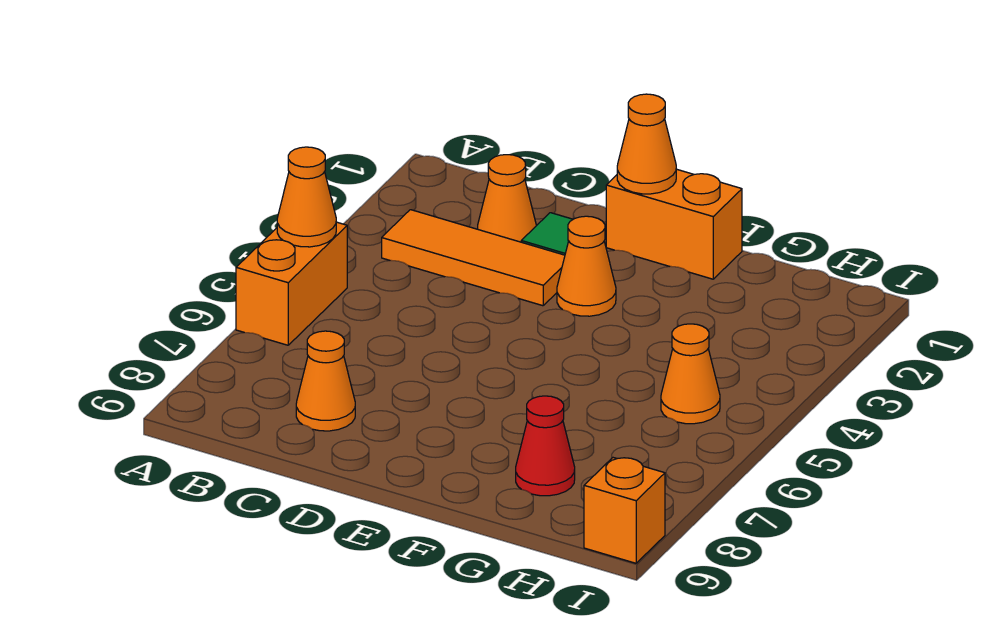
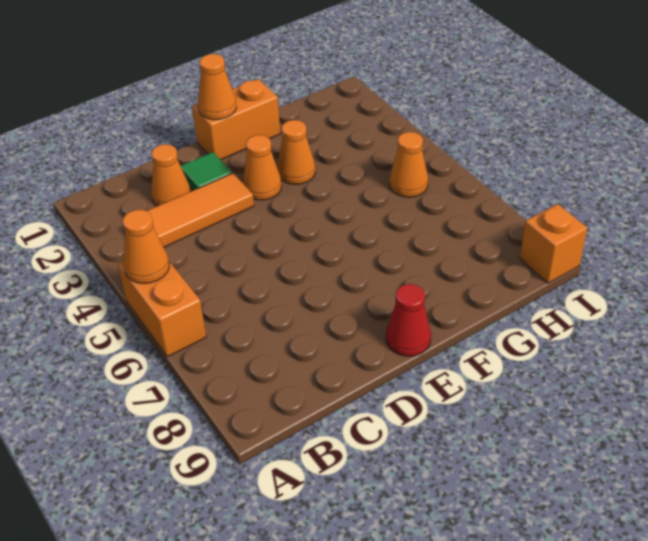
orange 1x1 cone [296,331,355,431] -> orange 1x1 cone moved to [277,120,315,184]
red 1x1 cone [516,396,575,496] -> red 1x1 cone moved to [386,284,431,356]

